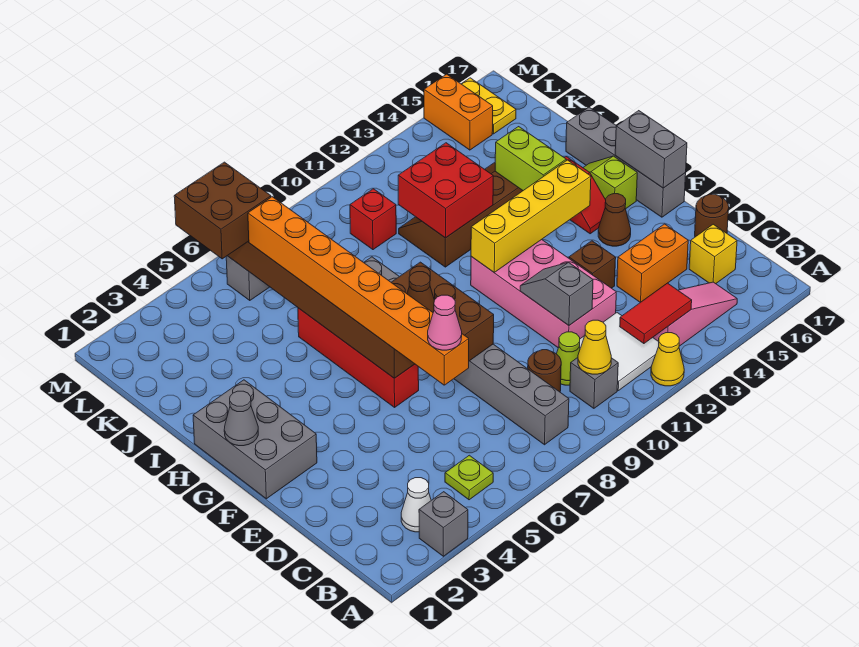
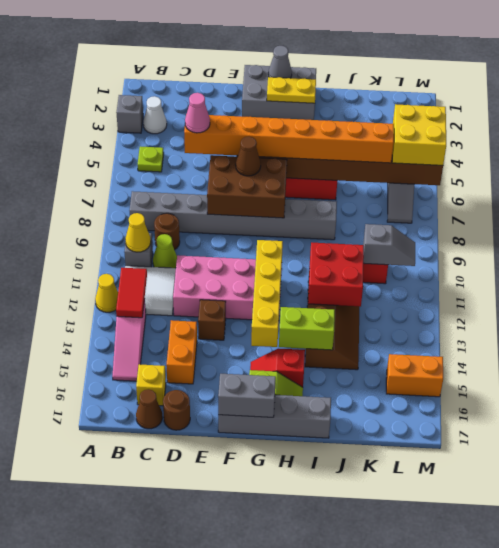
grey 1x2 slope [520,262,593,325] -> grey 1x2 slope moved to [363,224,415,266]
brown 1x1 cone [598,194,631,246] -> brown 1x1 cone moved to [136,389,162,429]
brown 2x2 brick [174,162,271,259] -> yellow 2x2 brick [392,104,446,165]
yellow 1x2 plate [462,78,516,134] -> yellow 1x2 plate moved to [267,77,316,103]

